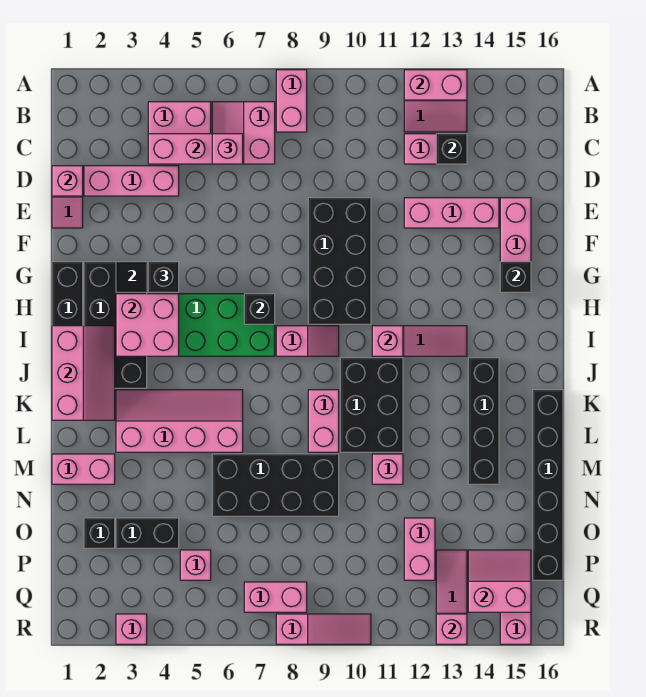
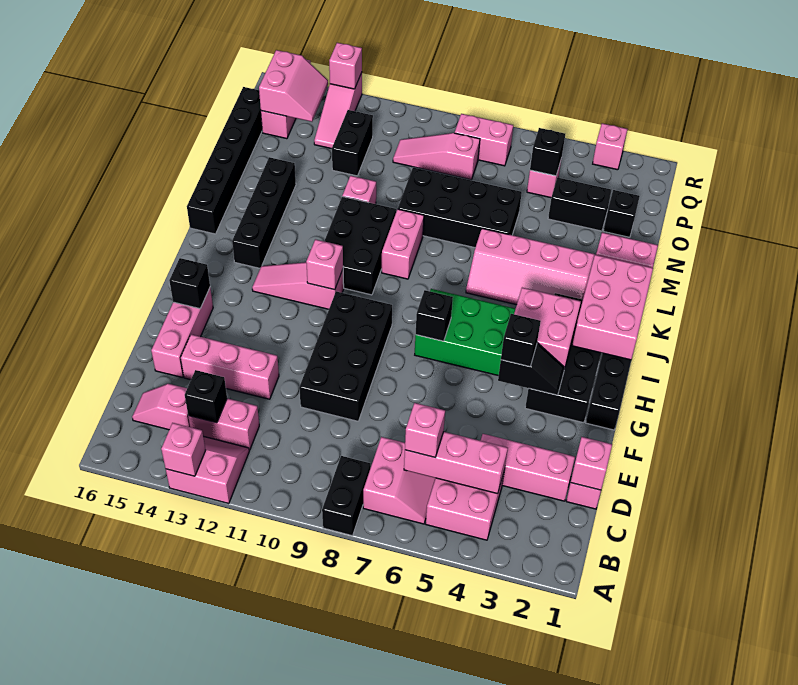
pink 1x2 brick [276,70,307,132] -> black 1x2 brick [322,456,371,536]
pink 1x2 brick [404,70,467,100] -> pink 1x1 brick [161,423,206,476]
pink 2x3 slope [52,326,115,420] -> pink 2x3 brick [572,255,653,360]
pink 1x2 slope [276,326,339,356] -> pink 1x2 slope moved to [132,384,190,430]
pink 1x2 brick [404,518,435,580] -> black 1x2 brick [332,110,373,176]
none -> black 1x1 brick [530,128,565,176]
pink 2x2 slope [468,550,531,612] -> pink 2x2 slope turned to [259,50,328,122]
pink 1x3 slope [276,614,371,644] -> pink 1x3 slope moved to [393,133,480,180]

